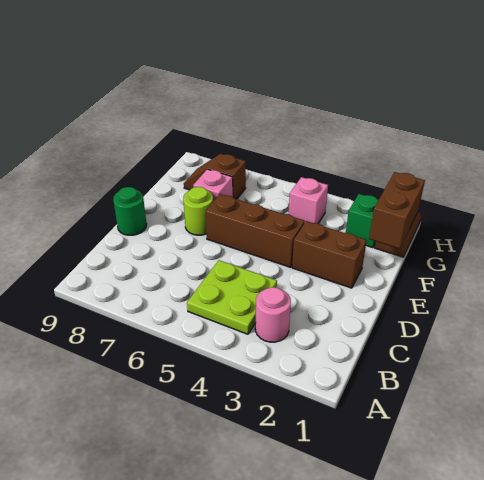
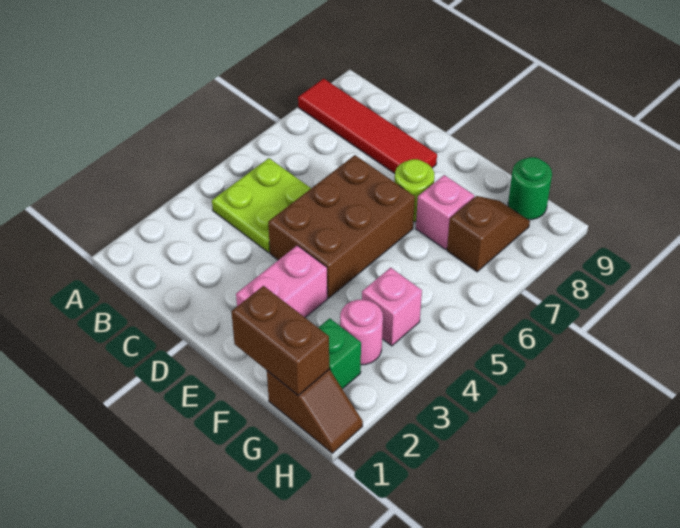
none -> red 1x4 tile [298,79,437,174]
pink 1x1 round brick [255,287,291,342] -> pink 1x1 round brick moved to [340,300,383,365]
green 1x1 round brick [113,187,147,235] -> green 1x1 round brick moved to [508,157,552,220]
brown 1x2 brick [292,221,367,288] -> pink 1x2 brick [236,246,327,317]
brown 1x3 brick [206,194,305,267] -> brown 2x3 brick [268,155,415,298]

